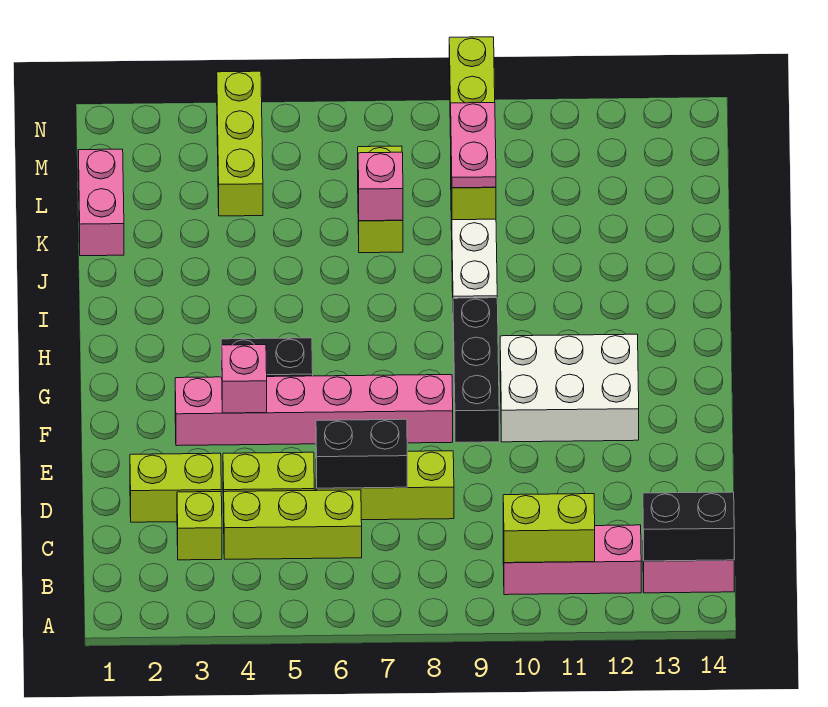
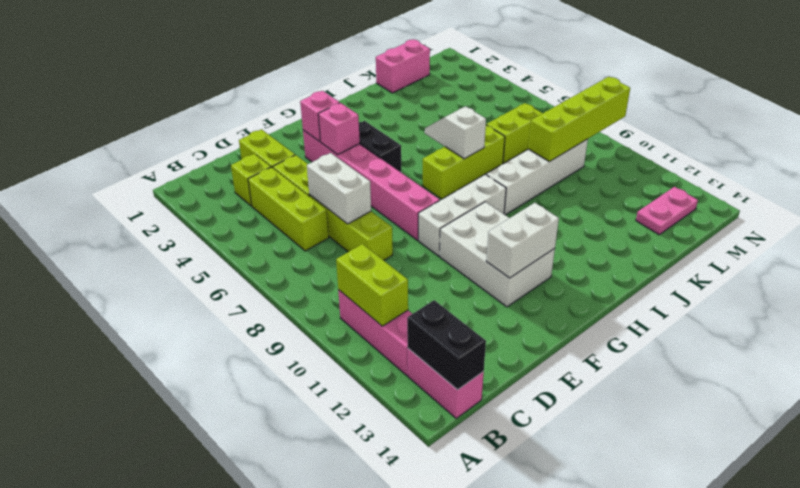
black 1x2 brick [316,419,407,488] -> white 1x2 brick [307,153,371,224]
black 1x3 brick [453,298,499,442] -> white 1x3 brick [418,174,506,256]
none -> white 1x2 brick [486,203,559,278]
none -> white 1x2 slope [425,106,486,159]
pink 1x1 brick [358,152,403,221] -> pink 1x1 brick moved to [300,91,340,142]
pink 1x2 plate [451,103,496,188] -> pink 1x2 plate moved to [636,187,698,235]
lime 1x3 brick [217,71,263,216] -> lime 1x3 brick moved to [423,125,505,199]

